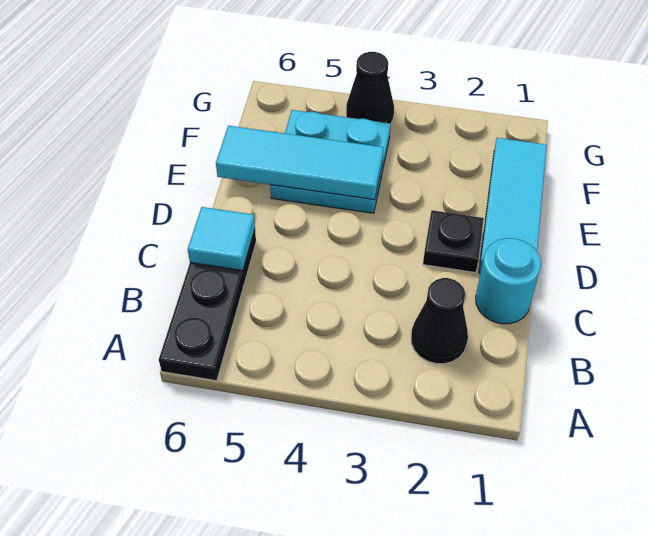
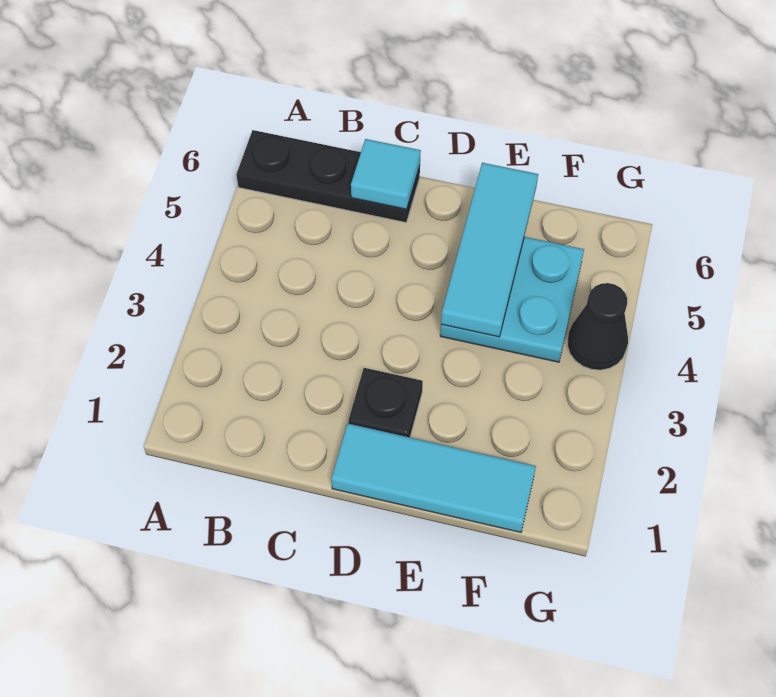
black 1x1 cone [411,278,468,364] -> none
cyan 1x1 round brick [476,238,541,324] -> none

